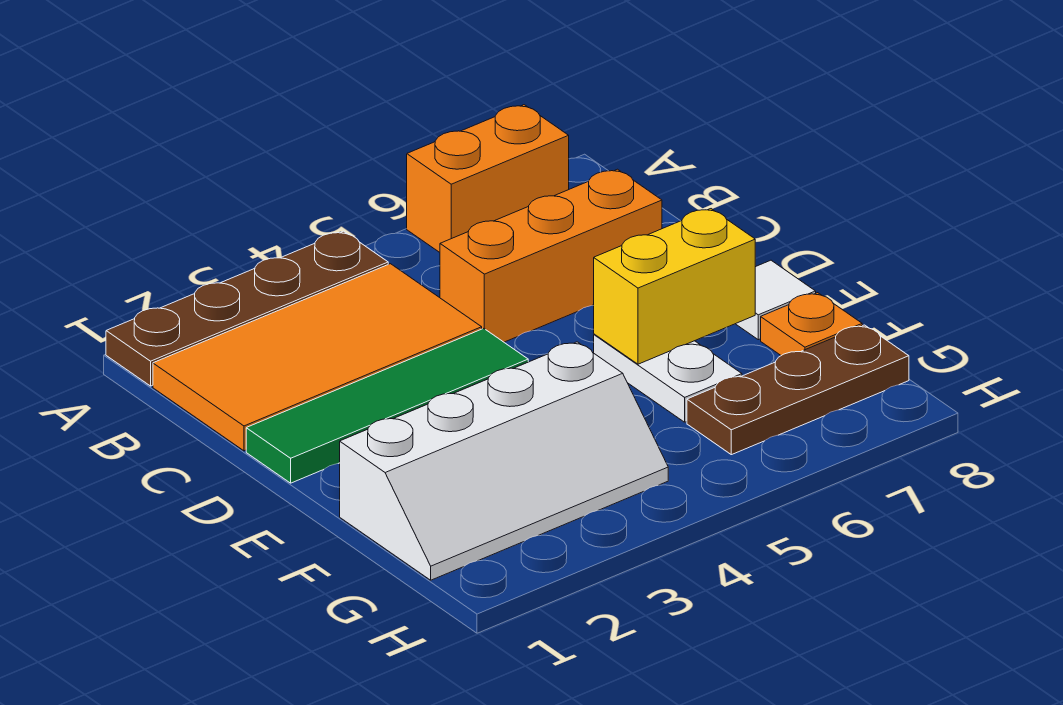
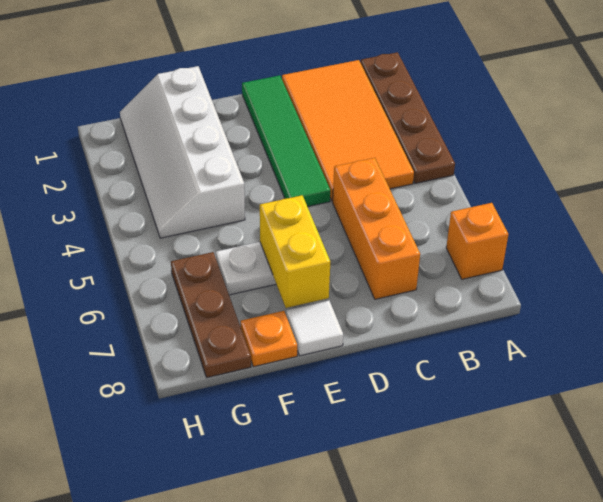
orange 1x2 brick [407,105,569,252] -> orange 1x1 brick [446,203,508,279]

